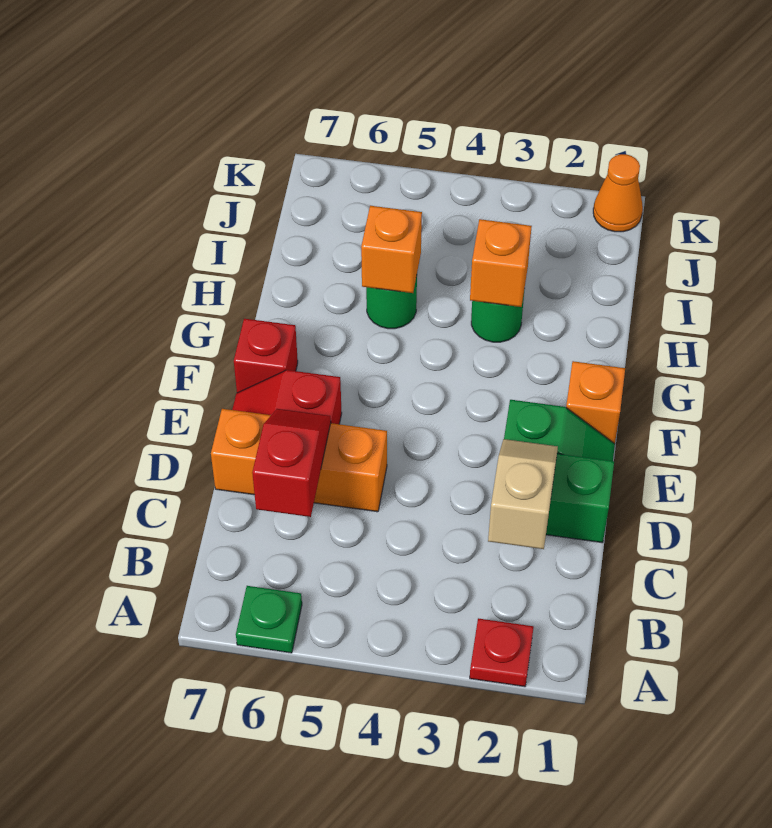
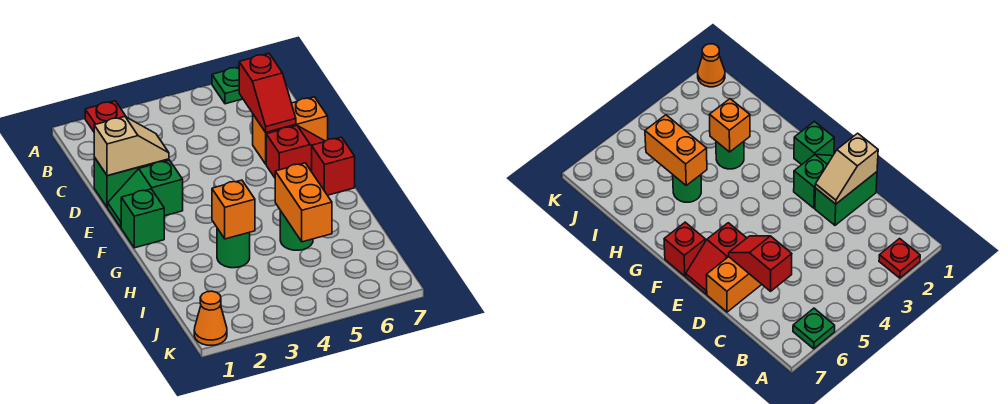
tan 1x2 slope [488,439,558,549] -> tan 1x2 slope turned to [94,117,169,176]
orange 1x3 brick [211,409,387,512] -> orange 1x2 brick [253,97,328,164]
orange 1x1 brick [566,361,625,444] -> green 1x1 brick [121,189,164,248]
orange 1x1 brick [361,206,422,293] -> orange 1x2 brick [275,163,332,242]

